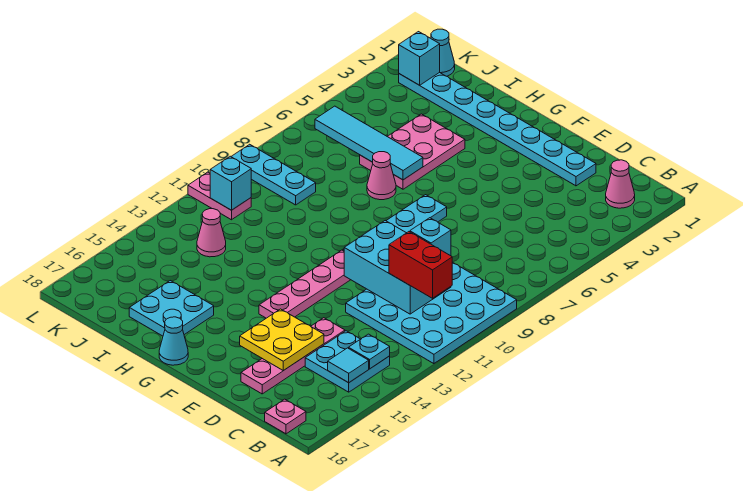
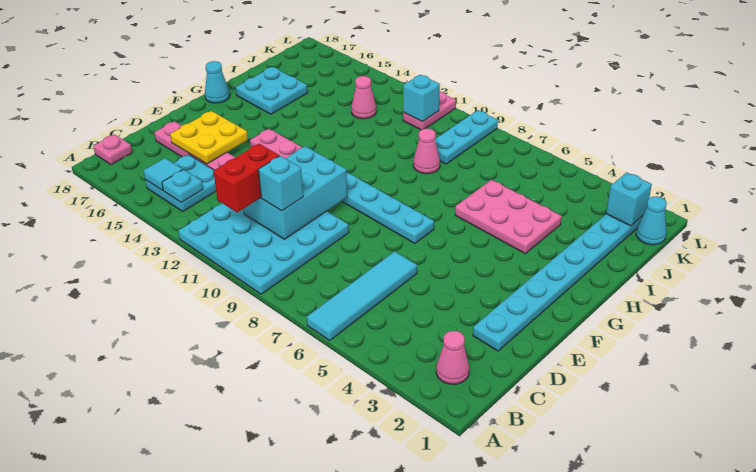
cyan 1x4 tile [315,106,423,180] -> cyan 1x4 tile moved to [307,252,417,340]
pink 1x1 cone [367,152,396,200] -> pink 1x1 cone moved to [413,129,440,174]

